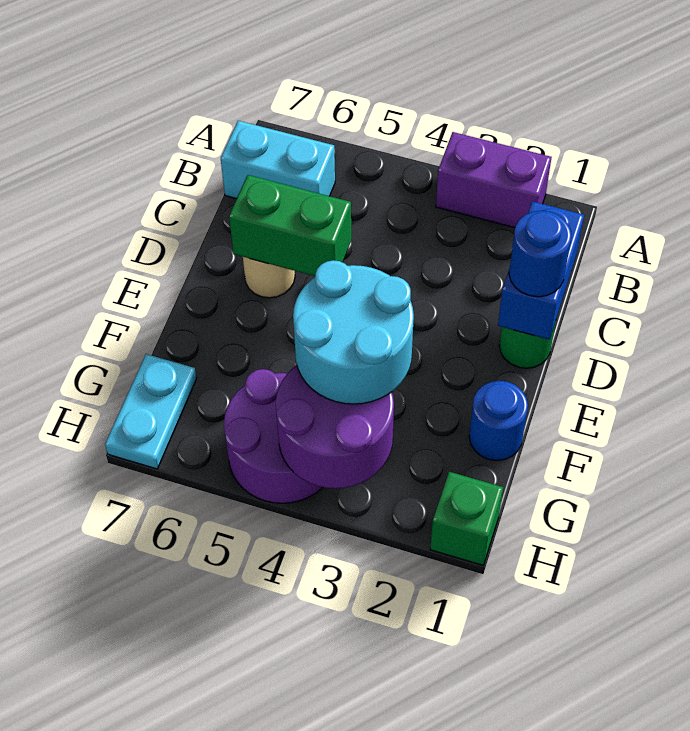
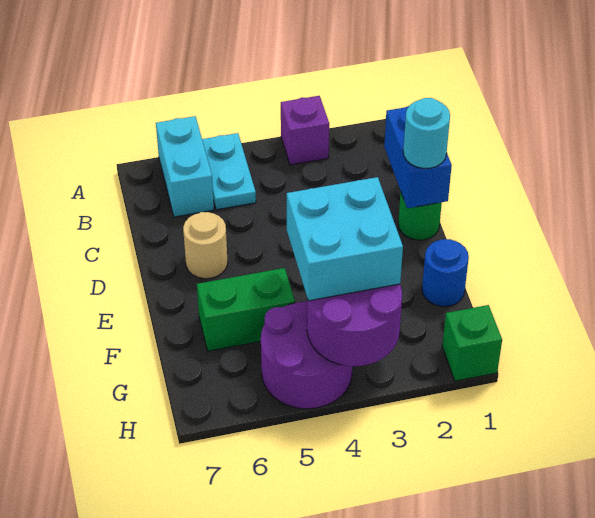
purple 1x2 brick [436,132,552,228] -> purple 1x1 brick [281,96,329,165]
cyan 1x2 brick [221,121,335,199] -> cyan 1x2 brick turned to [156,116,214,217]
blue 1x1 round brick [509,211,572,297] -> cyan 1x1 round brick [403,98,450,168]
green 1x2 brick [229,175,351,276] -> green 1x2 brick moved to [197,268,295,351]
cyan 2x2 round brick [293,260,414,404] -> cyan 2x2 brick [287,177,403,301]
cyan 1x2 plate [105,354,197,469] -> cyan 1x2 plate moved to [202,133,256,210]

